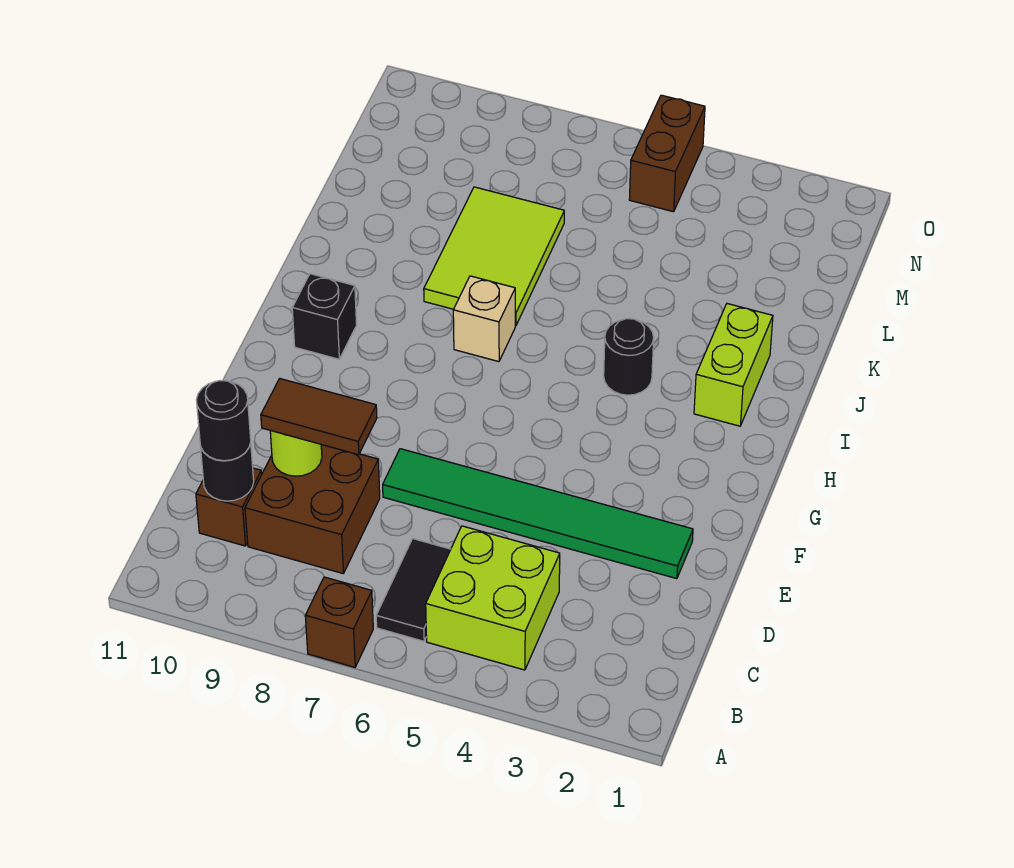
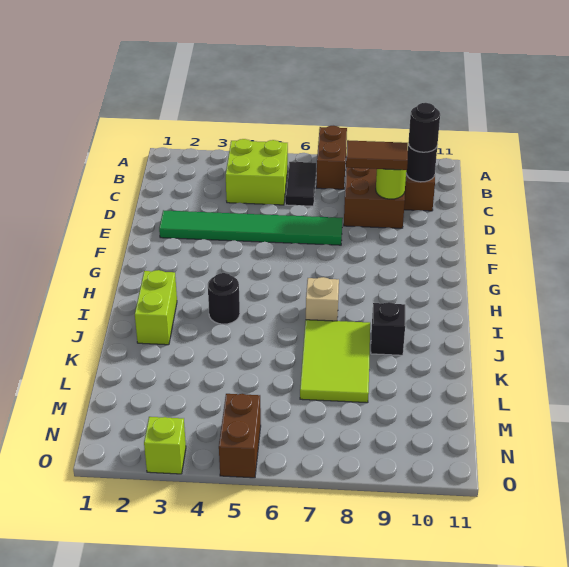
brown 1x1 brick [305,577,373,667] -> brown 1x2 brick [316,126,347,189]
black 1x1 brick [292,274,357,359] -> black 1x1 brick moved to [371,302,405,355]
none -> lime 1x1 brick [144,417,186,474]

